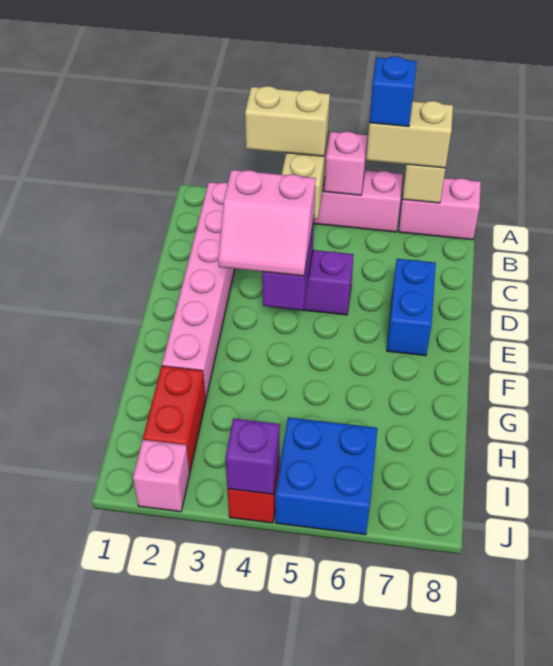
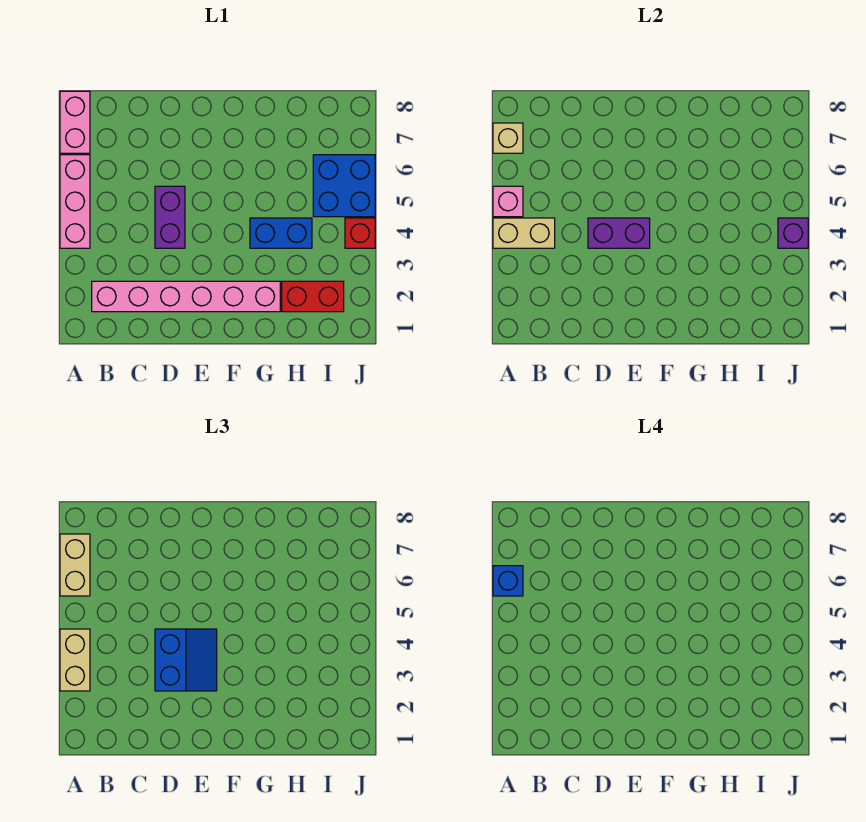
pink 2x2 slope [218,170,316,276] -> blue 2x2 slope [155,629,217,691]
blue 1x2 brick [387,259,436,356] -> blue 1x2 brick moved to [250,218,312,248]
pink 1x1 brick [133,440,190,512] -> none

